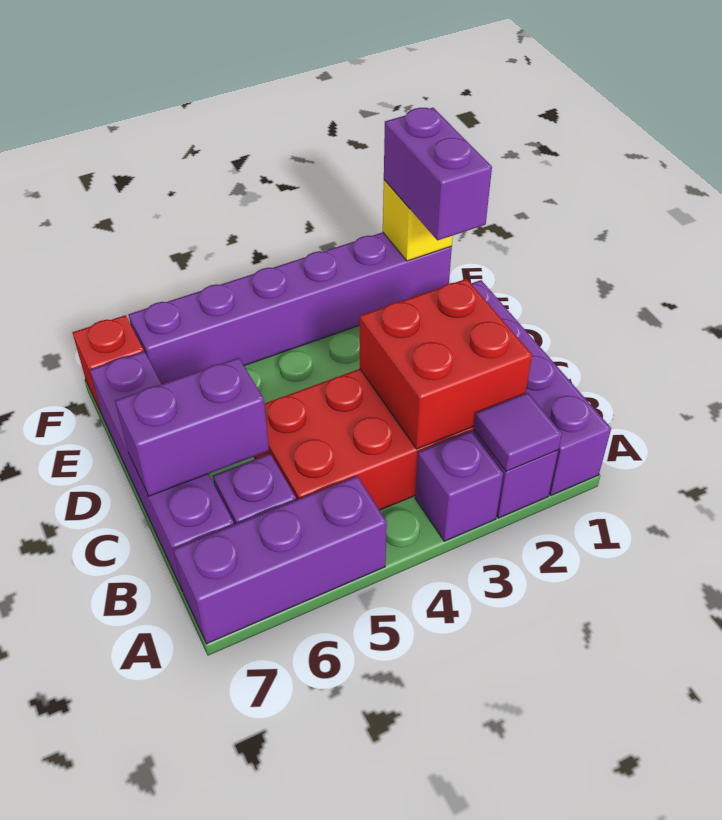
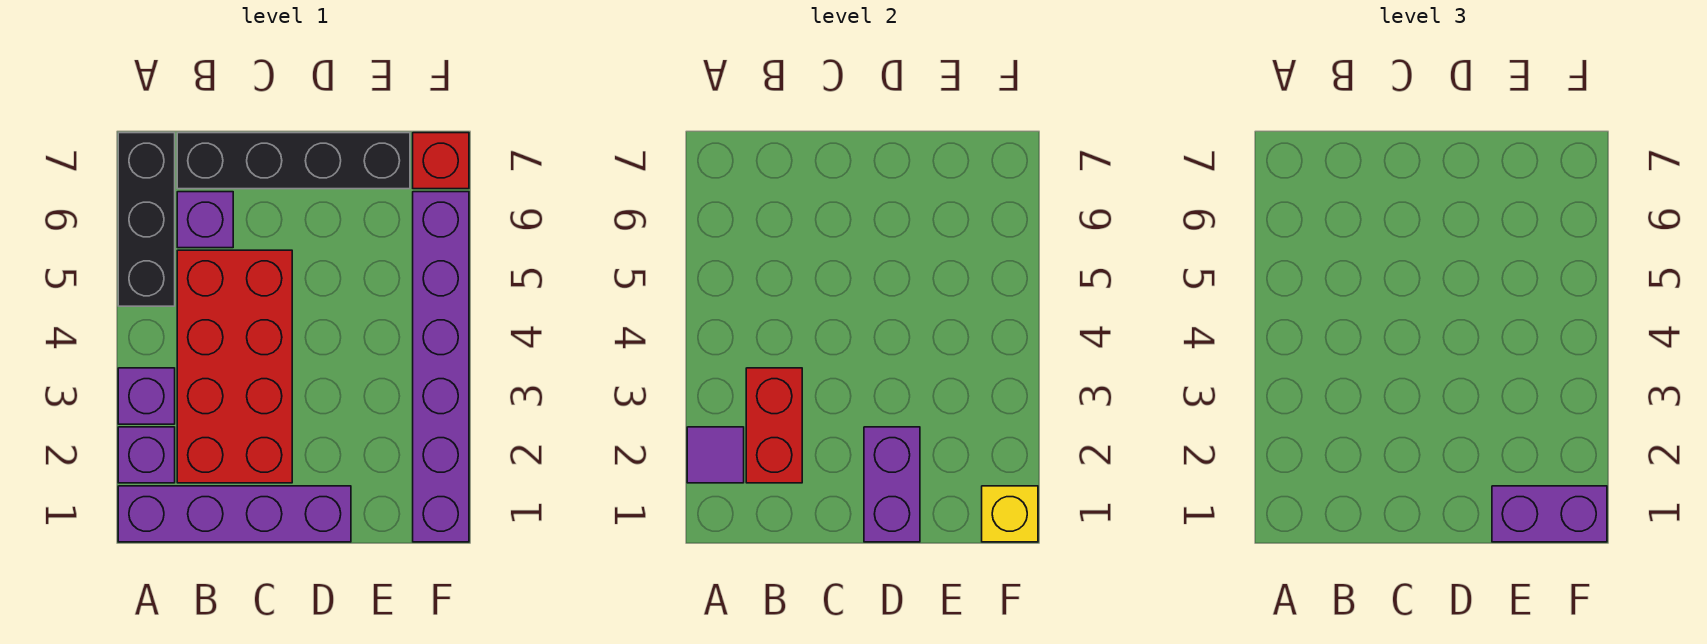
purple 1x3 brick [173,476,387,644] -> black 1x3 brick [118,133,175,306]
red 2x2 brick [360,279,532,449] -> red 1x2 brick [746,368,802,483]
purple 1x4 brick [90,352,234,591] -> black 1x4 brick [177,133,410,189]
purple 1x2 brick [115,358,269,496] -> purple 1x2 brick moved to [864,427,920,542]

